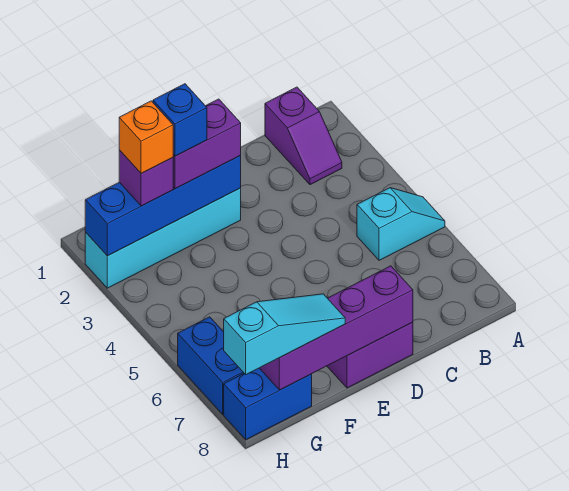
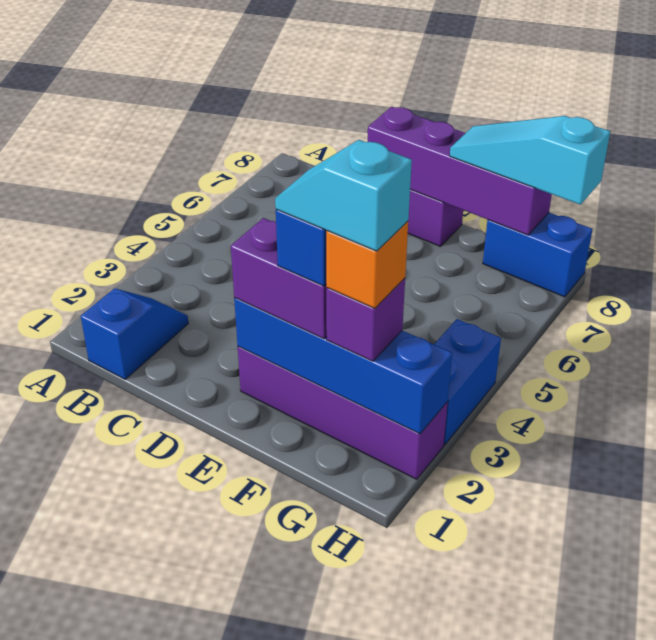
cyan 1x2 slope [357,188,445,260] -> cyan 1x2 slope moved to [275,140,412,251]
purple 1x2 slope [265,87,342,185] -> blue 1x2 slope [81,288,188,379]
cyan 1x4 brick [85,188,241,288] -> purple 1x4 brick [238,347,448,479]
blue 1x2 brick [178,317,244,414] -> blue 1x2 brick moved to [434,319,501,445]

